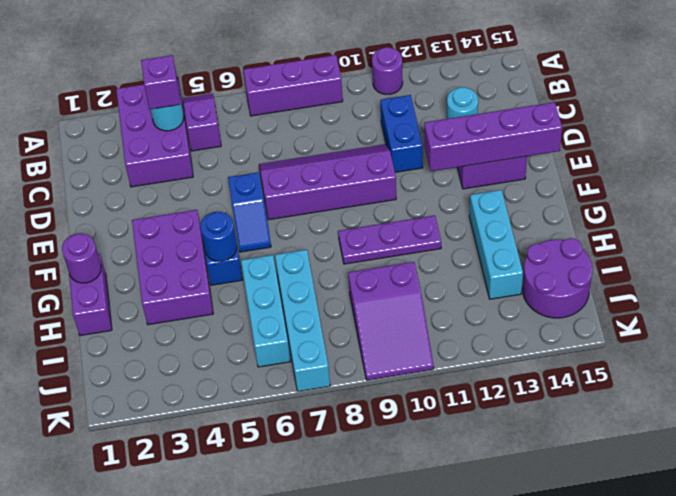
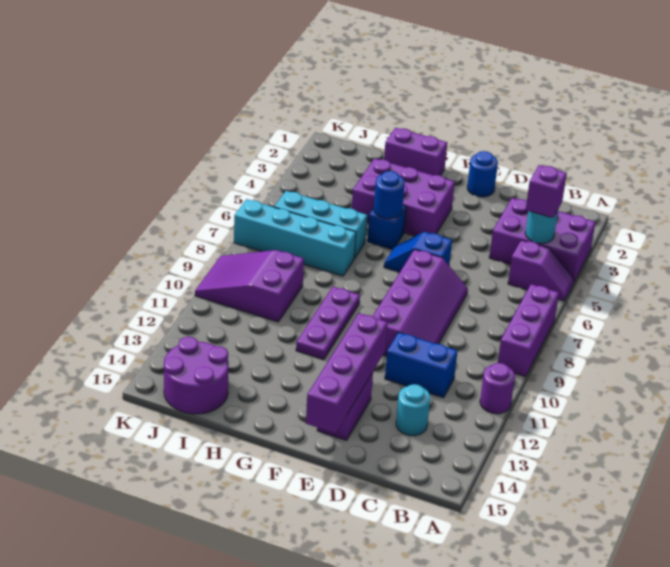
none -> blue 1x1 round brick [467,151,498,197]
purple 1x1 round brick [62,233,101,283] -> none
cyan 1x3 brick [469,190,523,299] -> none

